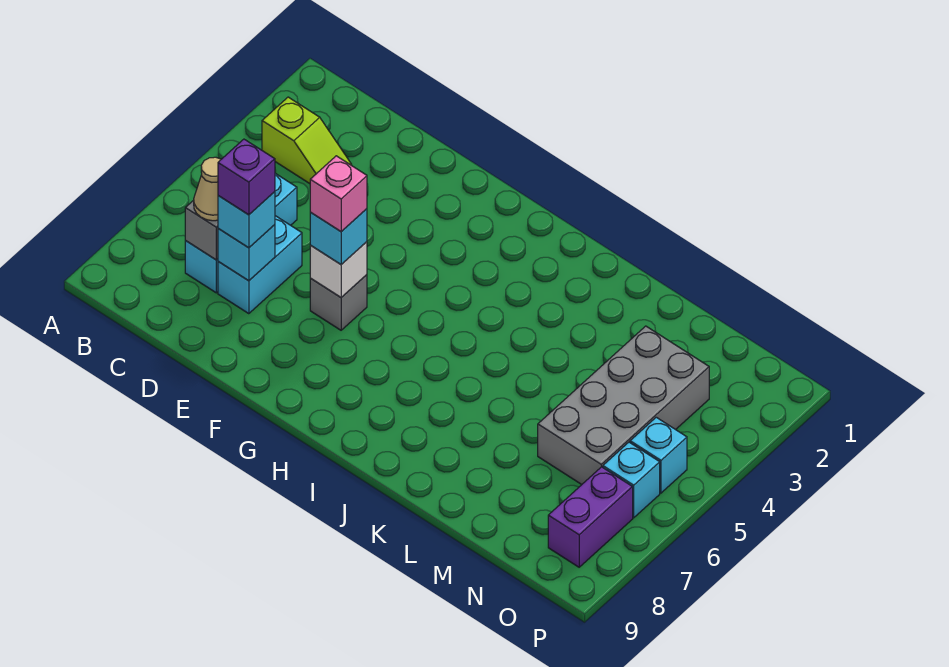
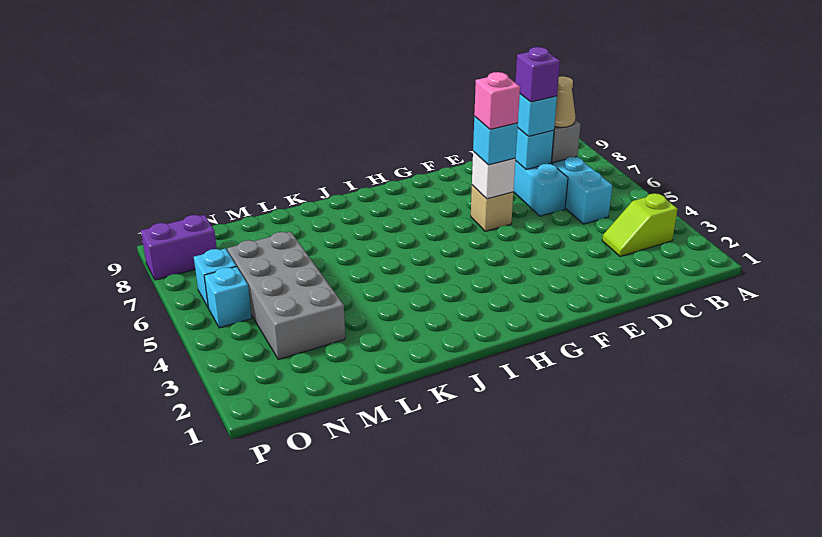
grey 1x1 brick [310,275,367,330] -> tan 1x1 brick [471,185,513,231]
purple 1x2 brick [548,467,633,567] -> purple 1x2 brick turned to [141,215,217,280]

